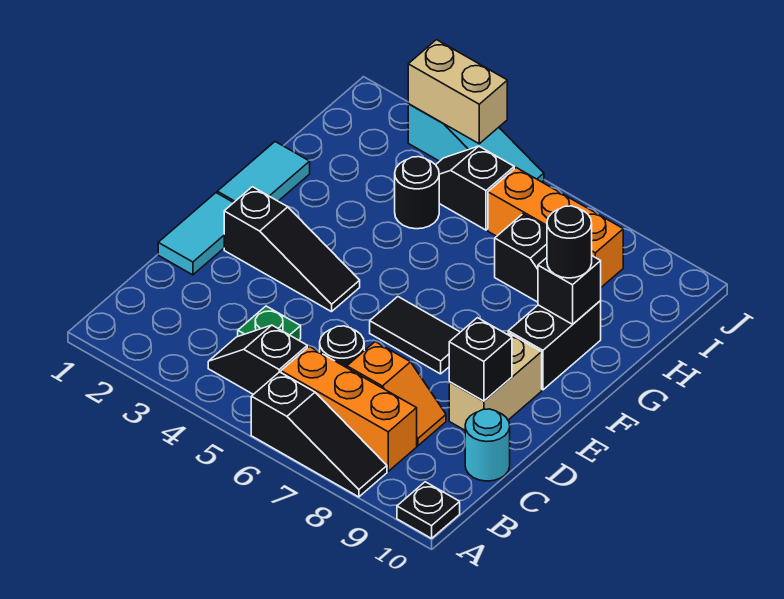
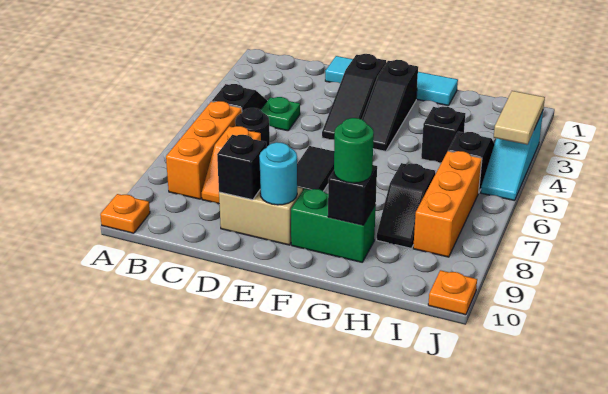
black 1x3 slope [251,372,387,497] -> black 1x3 slope moved to [362,60,418,151]
black 1x1 plate [397,482,460,538] -> orange 1x1 plate [100,194,150,233]
cyan 1x1 round brick [465,409,510,481] -> cyan 1x1 round brick moved to [259,142,297,205]
black 1x2 brick [508,301,601,390] -> green 1x2 brick [291,188,376,262]
black 1x1 round brick [547,206,592,278] -> green 1x1 round brick [334,118,374,183]
black 1x1 round brick [395,157,439,229] -> black 1x1 brick [421,106,465,163]
tan 1x2 brick [408,40,507,144] -> tan 1x2 tile [494,91,545,145]
none -> orange 1x1 plate [428,270,477,315]

